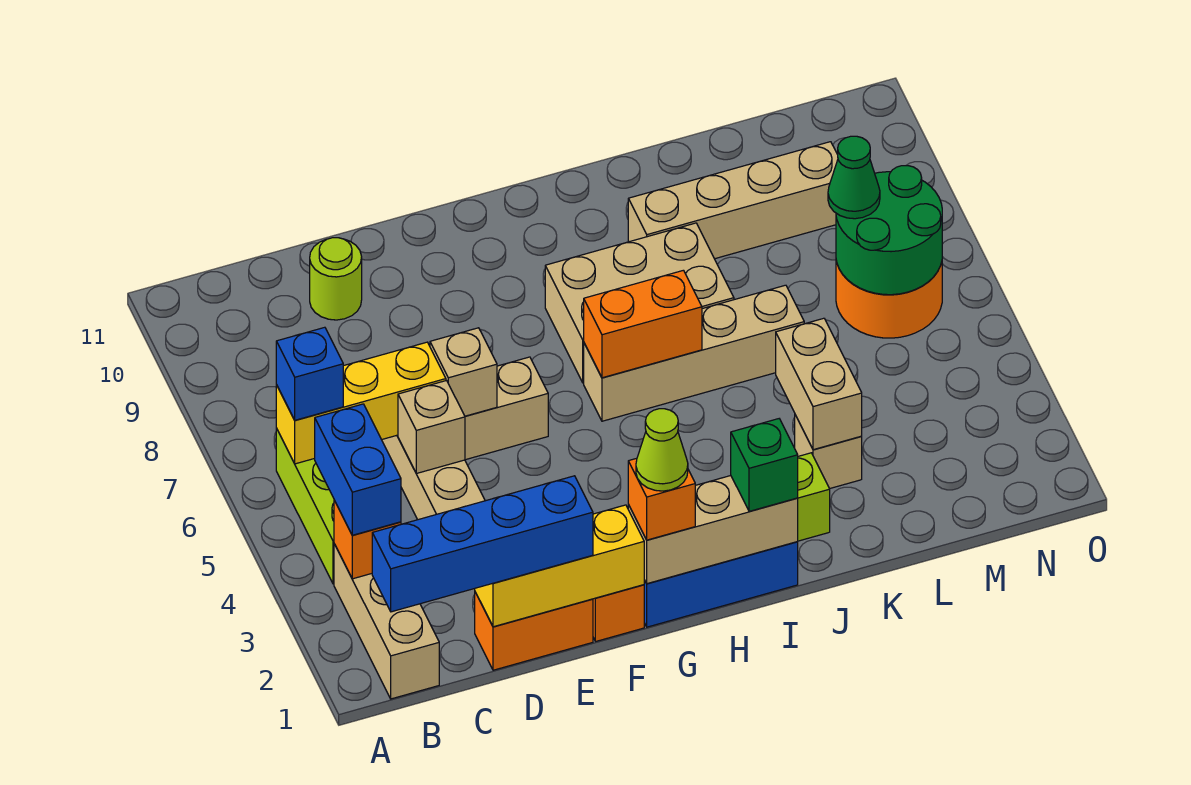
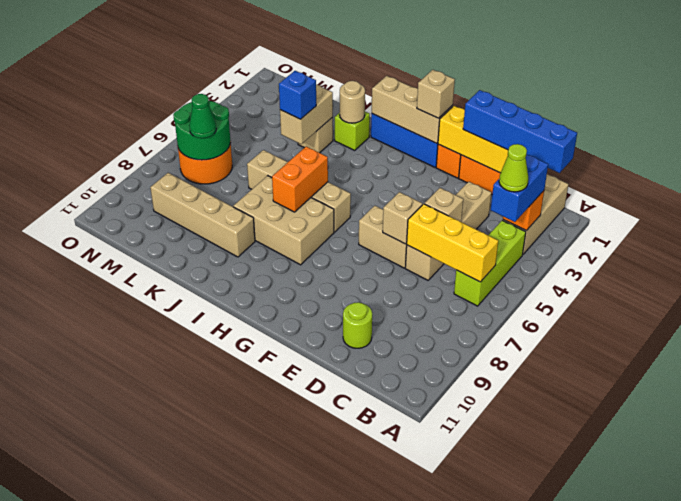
blue 1x1 brick [276,327,343,420] -> blue 1x1 brick moved to [279,71,316,119]
orange 1x1 brick [628,458,695,540] -> tan 1x1 brick [417,70,455,118]
lime 1x1 cone [636,409,688,491] -> lime 1x1 cone moved to [499,144,528,192]
orange 1x2 brick [584,270,702,378] -> orange 1x2 brick turned to [272,146,328,212]
green 1x1 brick [731,419,798,511] -> none
none -> tan 1x1 round brick [340,81,365,123]

